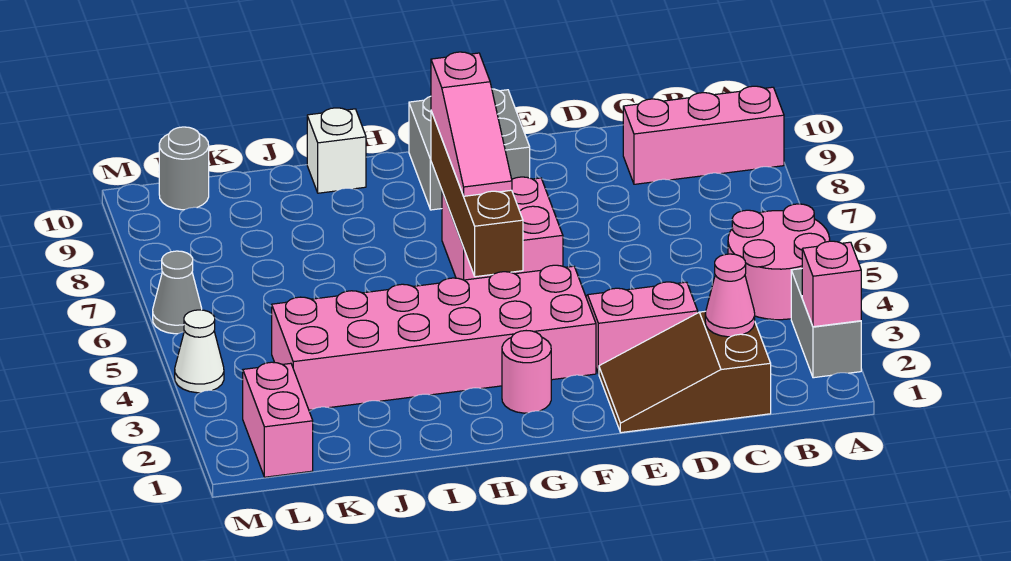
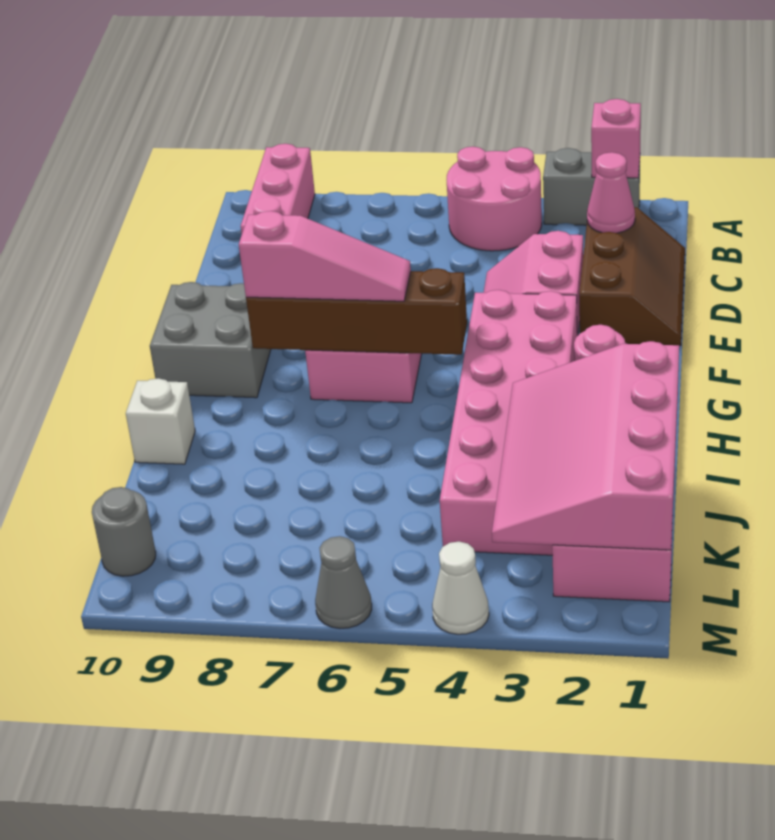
brown 2x3 slope [599,311,771,433] -> brown 2x3 slope turned to [579,207,685,346]
none -> pink 3x4 slope [492,341,679,550]

